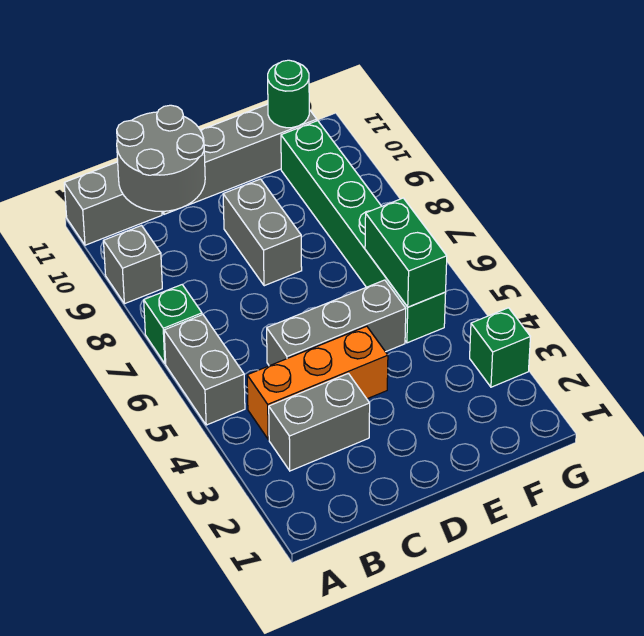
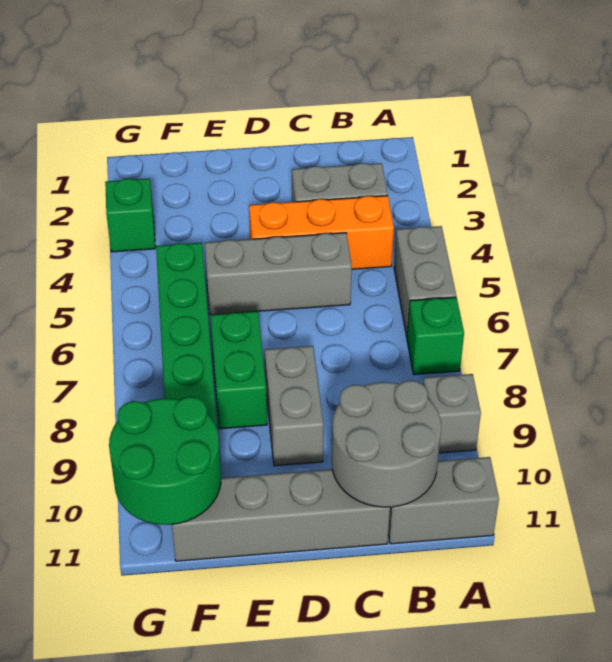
green 1x2 brick [365,198,447,307] -> green 1x2 brick moved to [210,311,267,429]
green 1x1 round brick [268,60,309,128] -> green 2x2 round brick [109,397,221,525]

